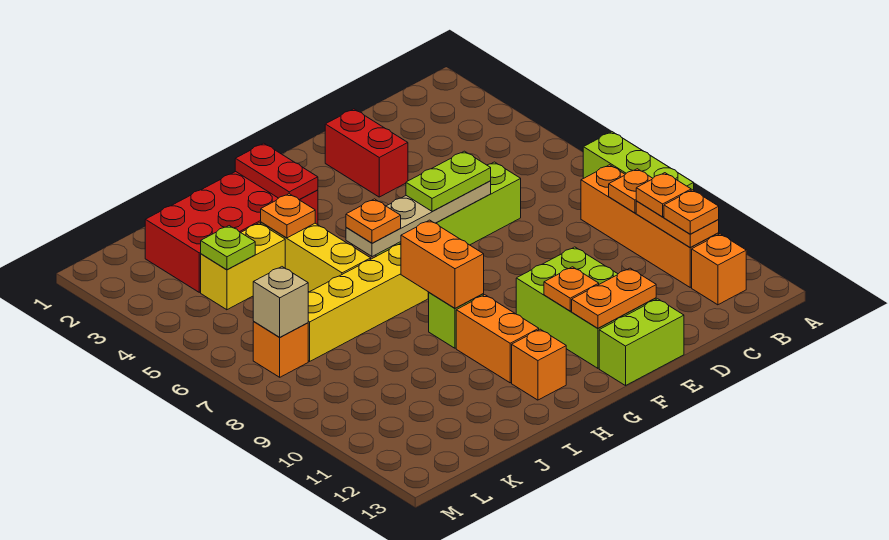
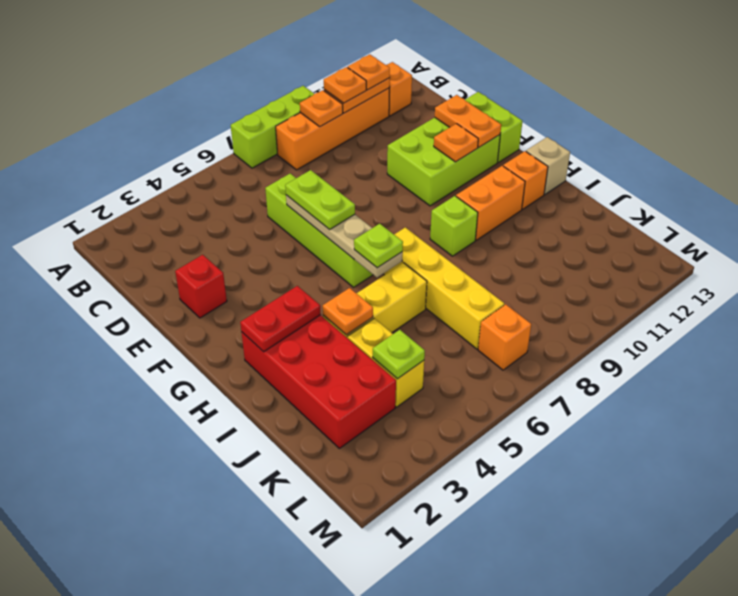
red 1x2 brick [325,109,408,197] -> red 1x1 brick [175,255,227,318]
orange 1x1 plate [346,199,401,243] -> lime 1x1 plate [354,224,403,268]
orange 1x2 brick [401,220,484,308] -> none
tan 1x1 brick [253,267,308,337] -> tan 1x1 brick moved to [526,137,570,194]

